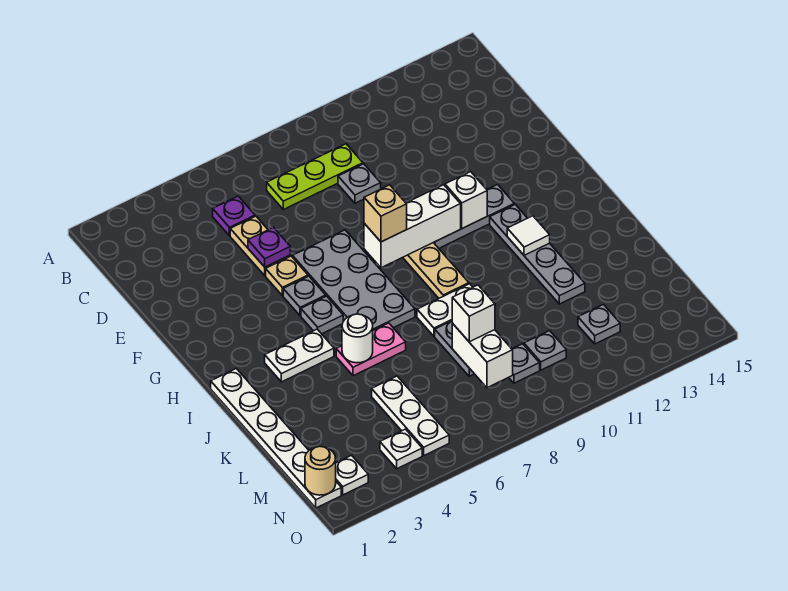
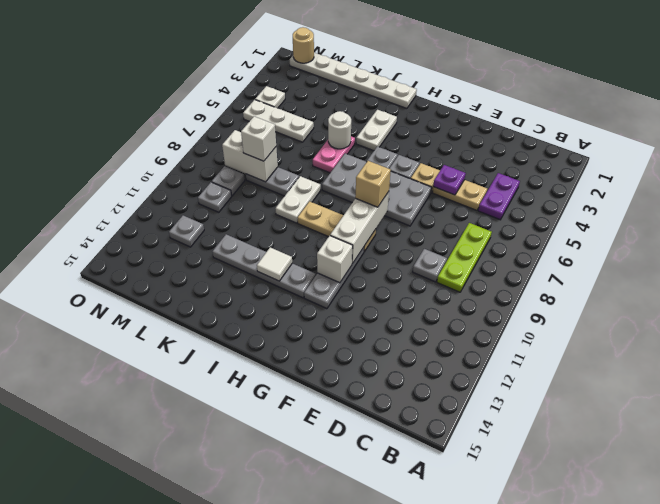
purple 1x1 plate [213,196,255,236] -> purple 1x2 plate [478,173,520,220]
white 1x1 plate [336,455,368,495] -> none

